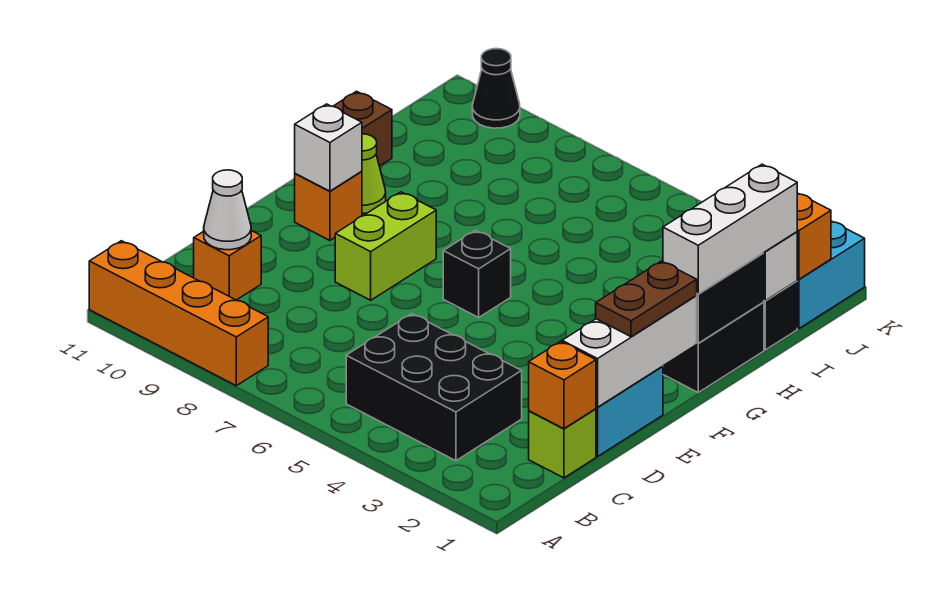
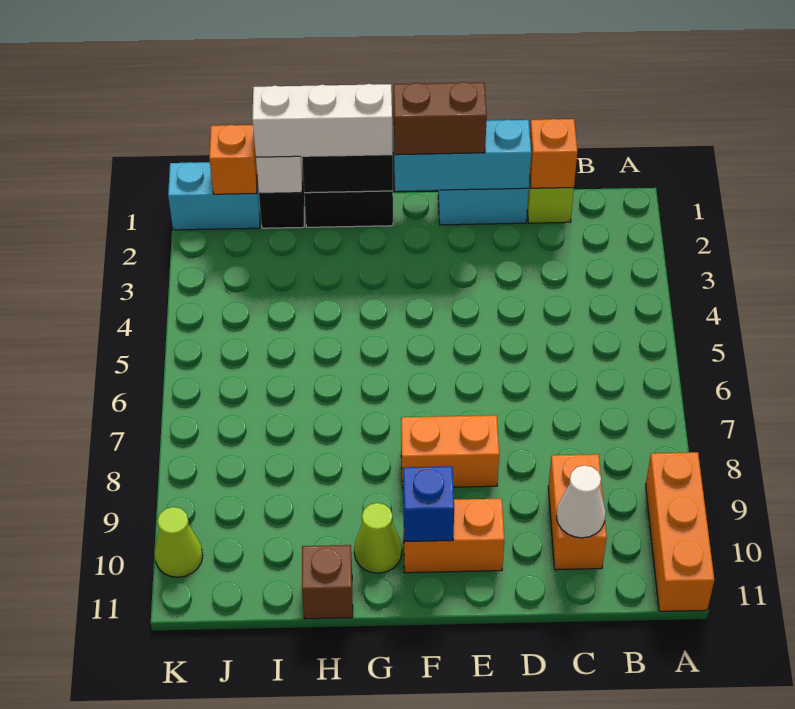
orange 1x4 brick [89,241,268,386] -> orange 1x3 brick [646,452,714,611]
black 2x3 brick [346,314,522,461] -> none
orange 1x1 brick [194,231,261,300] -> orange 1x2 brick [548,454,607,570]
white 1x3 brick [562,296,697,407] -> cyan 1x3 brick [394,120,531,191]
brown 1x2 plate [596,261,697,337] -> brown 1x2 brick [394,82,487,155]
lime 1x2 brick [335,192,436,300] -> orange 1x2 brick [401,415,499,488]
black 1x1 brick [443,230,511,317] -> none
orange 1x1 brick [295,171,362,240] -> orange 1x2 brick [403,499,504,573]
white 1x1 brick [295,104,362,191] -> blue 1x1 brick [403,466,454,542]
black 1x1 cone [472,49,520,128] -> lime 1x1 cone [154,507,203,577]

